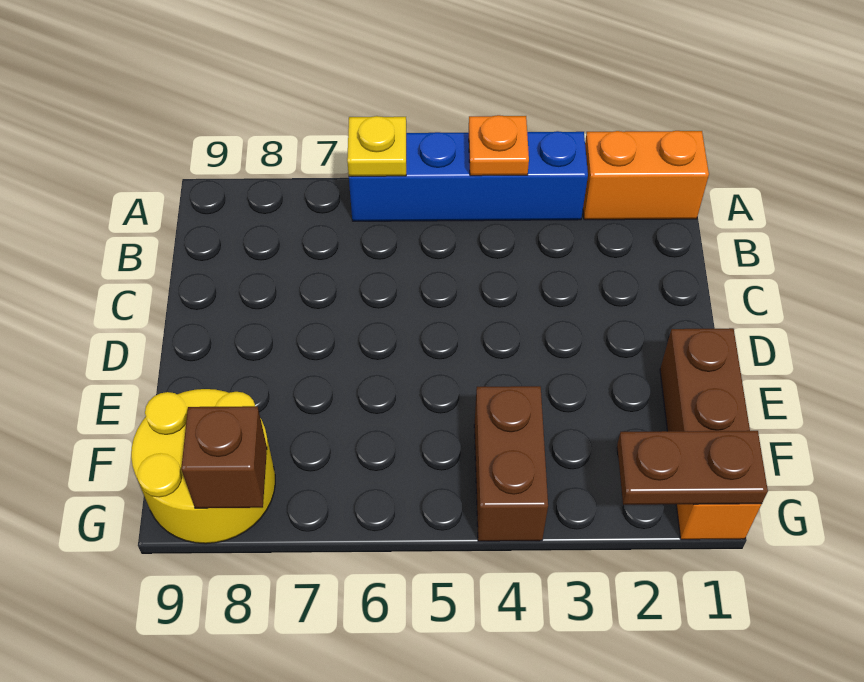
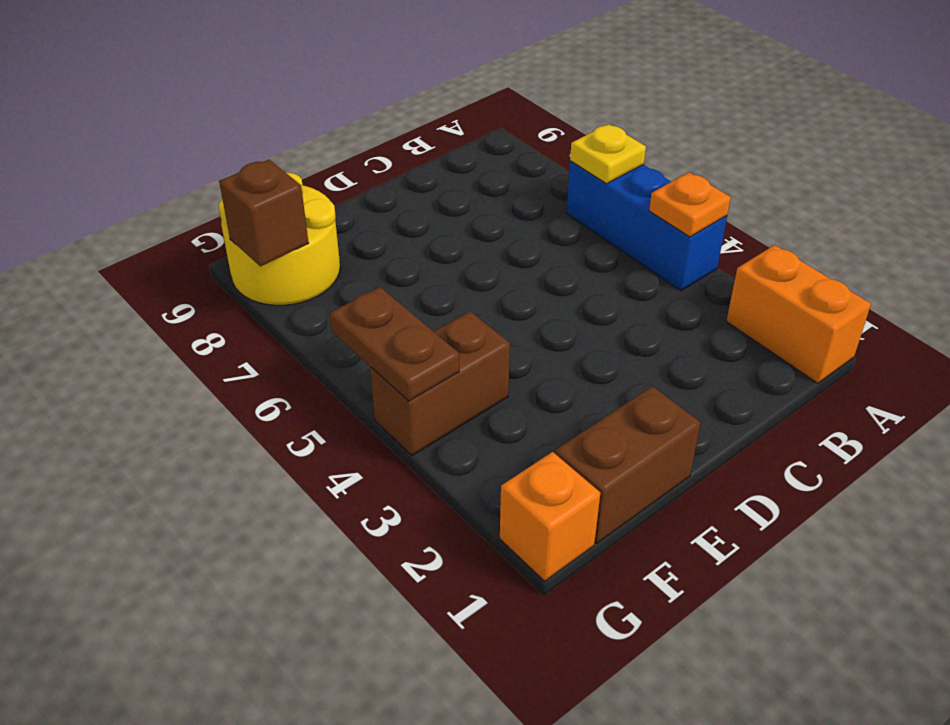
blue 1x4 brick [349,131,588,221] -> blue 1x3 brick [567,161,727,291]
brown 1x2 plate [617,431,768,505] -> brown 1x2 plate moved to [330,287,459,401]

